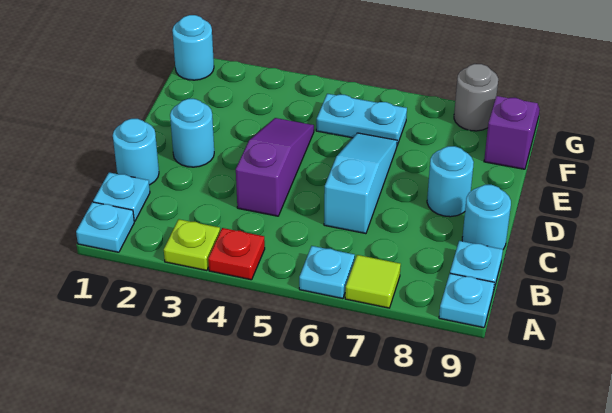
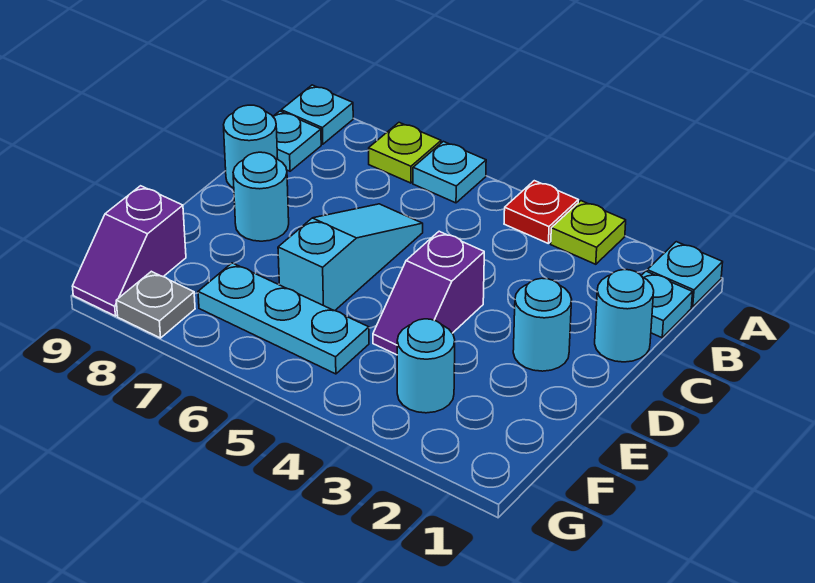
lime 1x1 tile [345,255,401,308] -> lime 1x1 plate [369,123,441,183]
purple 1x3 slope [236,118,314,216] -> purple 1x2 slope [373,231,484,355]
cyan 1x3 slope [324,133,397,234] -> cyan 1x3 slope turned to [278,204,423,311]
cyan 1x2 plate [316,94,407,145] -> cyan 1x3 plate [198,263,369,374]
cyan 1x1 round brick [172,15,214,80] -> cyan 1x1 round brick moved to [397,319,455,413]
grey 1x1 round brick [454,64,498,131] -> grey 1x1 plate [116,271,195,338]

